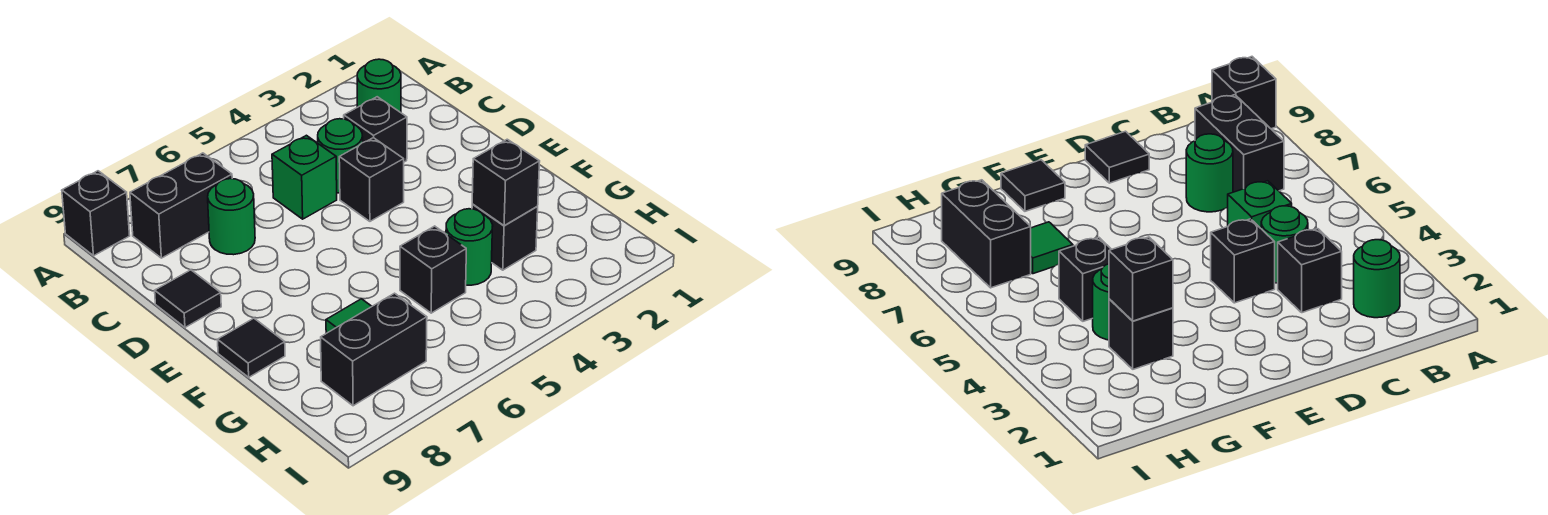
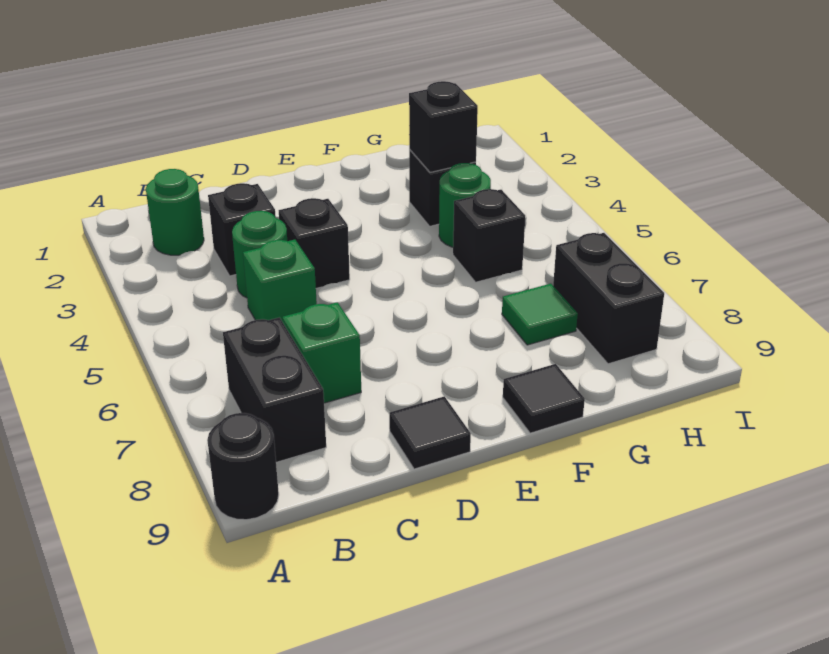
black 1x1 brick [62,171,130,256] -> black 1x1 round brick [207,413,279,520]
green 1x1 round brick [208,179,255,255] -> green 1x1 brick [282,302,361,403]

